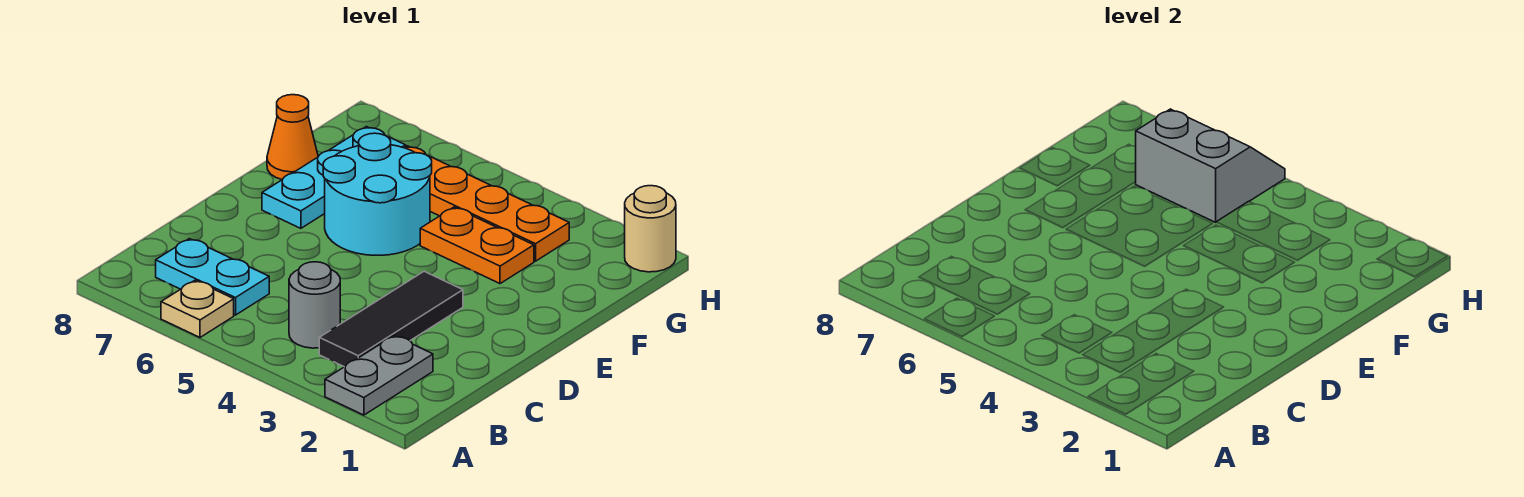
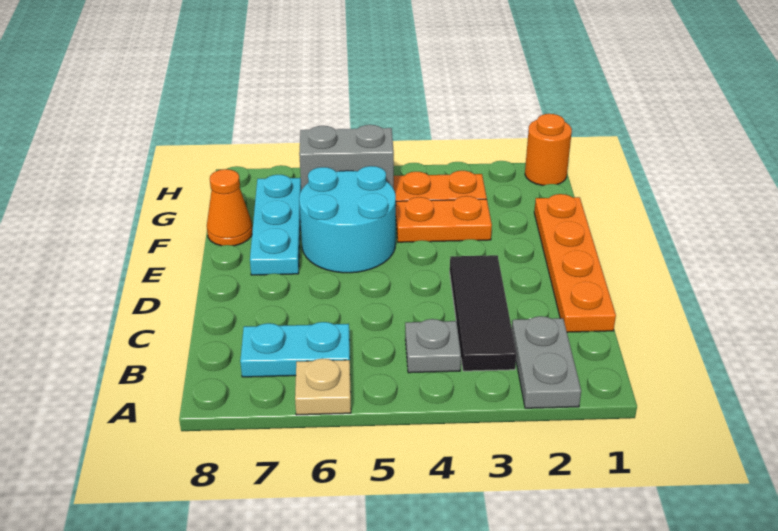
grey 1x1 round brick [289,262,340,348] -> grey 1x1 plate [405,319,461,373]
none -> orange 1x4 plate [534,194,616,332]
tan 1x1 round brick [625,186,676,272] -> orange 1x1 round brick [525,114,572,185]

